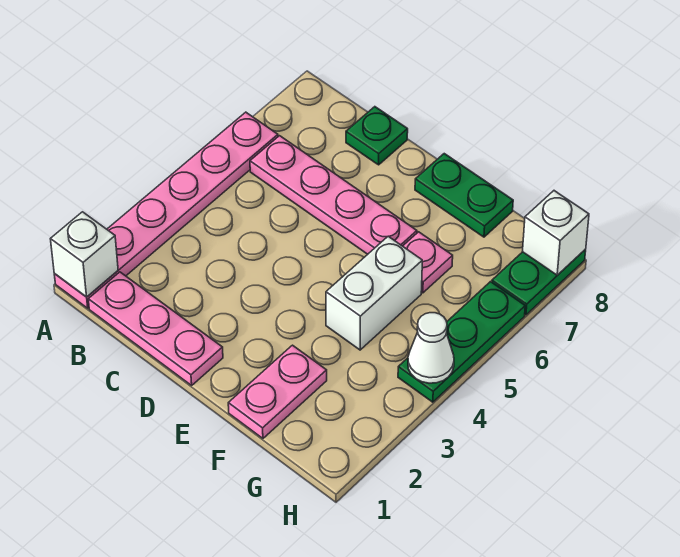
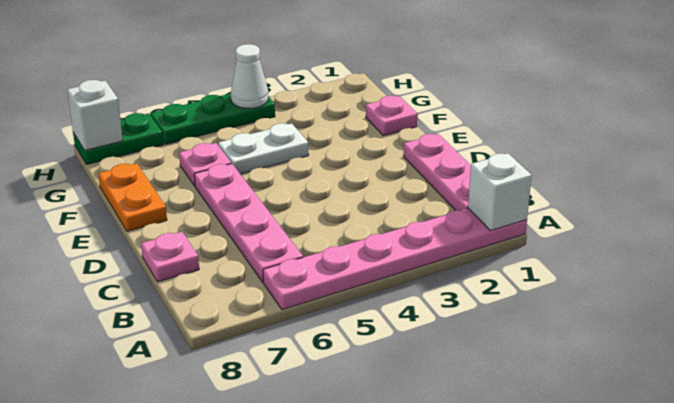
green 1x1 plate [346,107,408,165] -> pink 1x1 plate [141,232,199,282]
green 1x2 plate [415,154,513,237] -> orange 1x2 plate [98,163,167,231]
pink 1x2 plate [228,345,327,438] -> pink 1x1 plate [366,96,417,136]
white 1x2 brick [326,236,422,350] -> white 1x2 plate [218,123,309,174]

